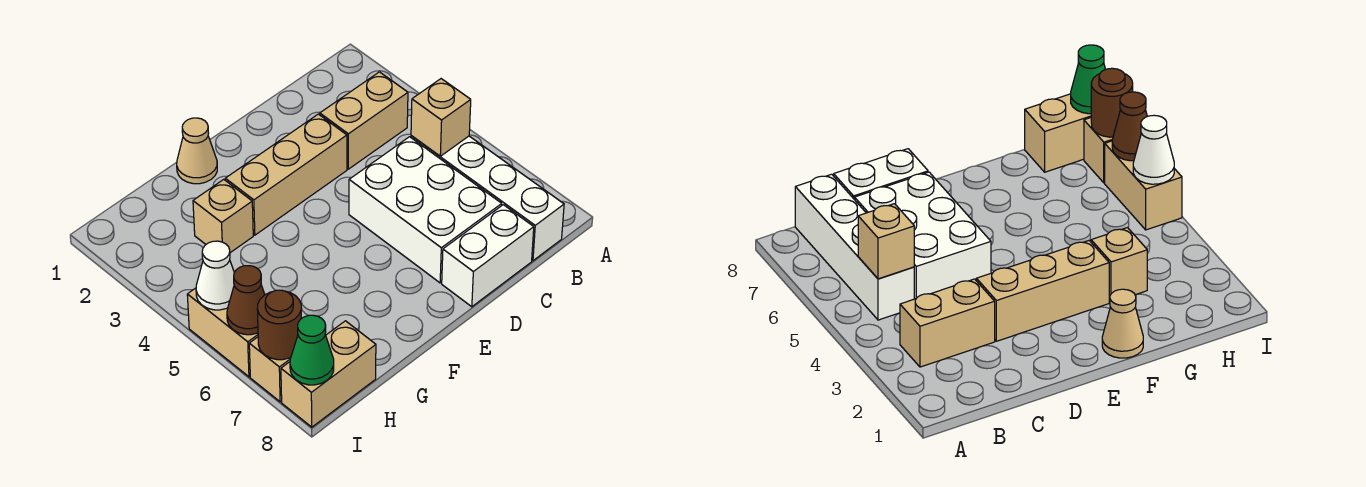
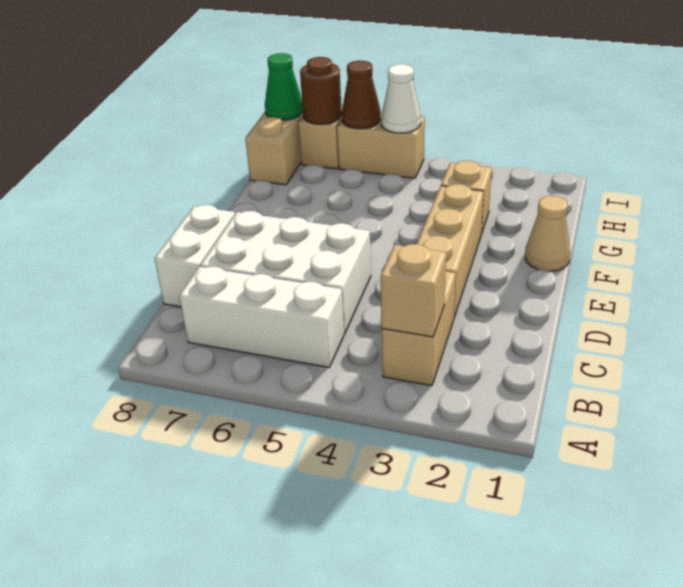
white 1x4 brick [411,136,564,261] -> white 1x3 brick [179,267,344,367]
tan 1x1 brick [411,79,471,156] -> tan 1x1 brick moved to [380,244,446,337]

